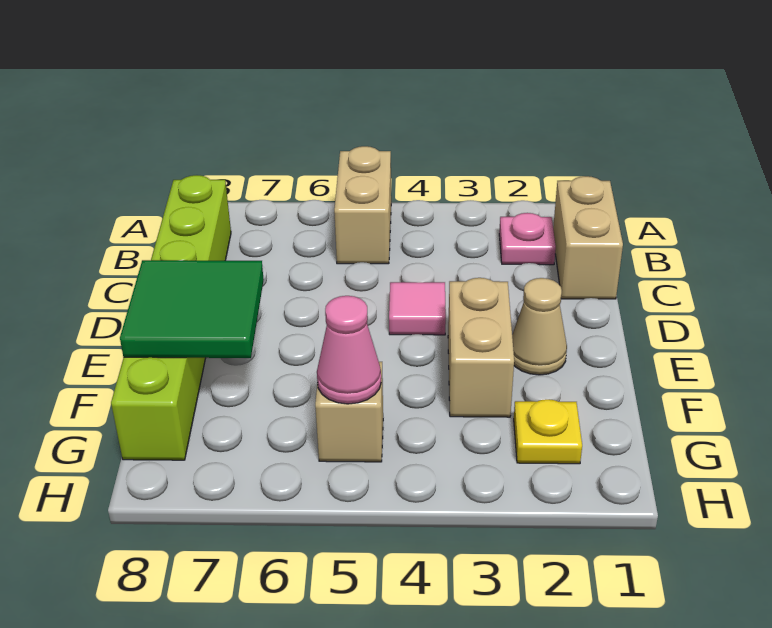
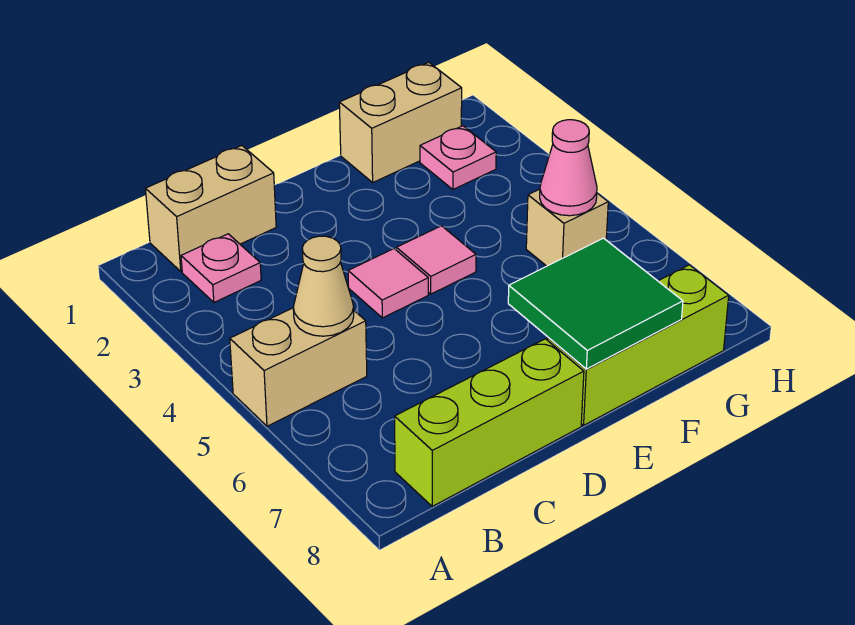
tan 1x1 cone [512,278,567,375] -> tan 1x1 cone moved to [293,236,354,336]
tan 1x2 brick [448,278,514,417] -> tan 1x2 brick moved to [339,62,462,182]
none -> pink 1x1 tile [396,226,476,294]
yellow 1x1 plate [514,399,582,464] -> pink 1x1 plate [420,126,496,189]

